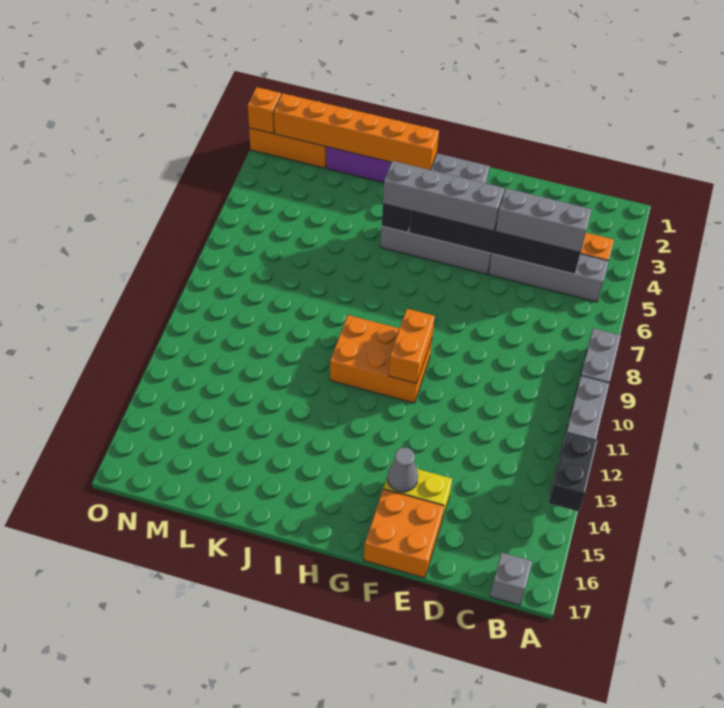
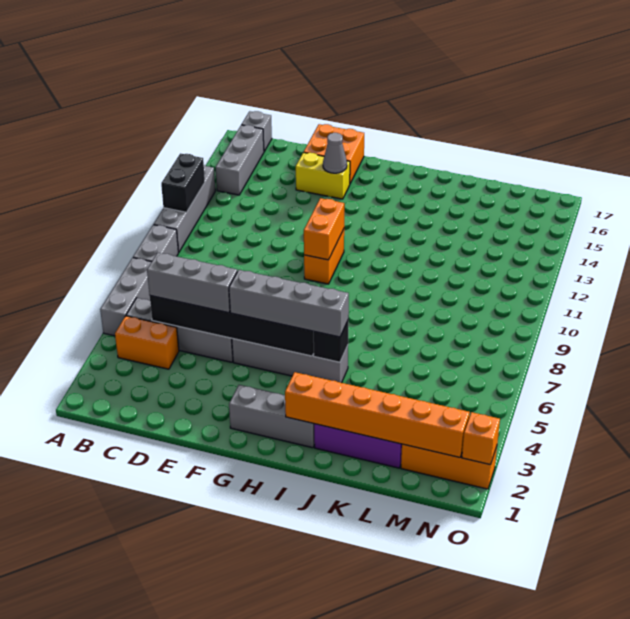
none -> grey 1x3 brick [100,258,151,336]
black 1x2 brick [549,432,598,512] -> black 1x2 brick moved to [161,153,205,212]
none -> grey 1x3 brick [216,125,264,195]
orange 2x3 brick [330,315,432,403] -> orange 1x2 brick [304,229,344,284]

